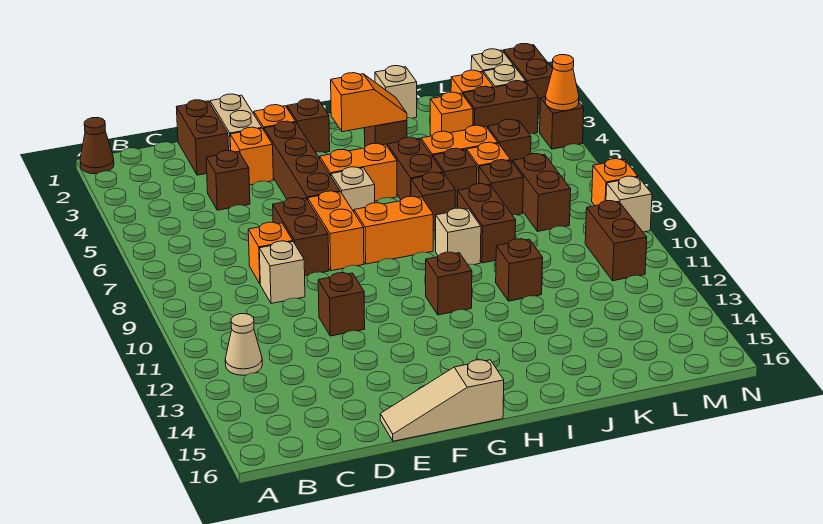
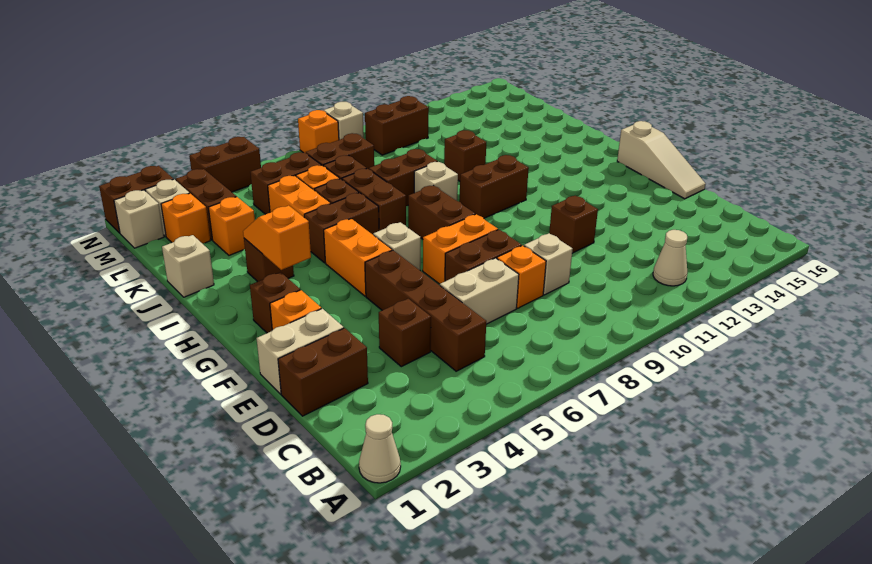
brown 1x1 cone [80,118,114,174] -> tan 1x1 cone [359,414,401,483]
none -> tan 1x2 brick [440,258,519,324]
orange 1x1 brick [230,127,273,185] -> none
brown 1x4 brick [264,121,340,200] -> brown 1x4 brick turned to [365,250,486,371]
orange 1x2 brick [354,196,433,264] -> brown 1x2 brick [408,185,475,239]
brown 1x1 brick [426,252,472,315] -> brown 1x2 brick [459,155,529,218]
brown 1x1 brick [411,172,455,231] -> brown 1x2 brick [342,169,406,231]
brown 1x1 brick [488,119,531,162] -> brown 1x2 brick [250,152,321,214]
brown 1x1 brick [540,97,584,149] -> brown 1x2 brick [189,137,261,192]
orange 1x1 cone [545,55,579,111] -> none

